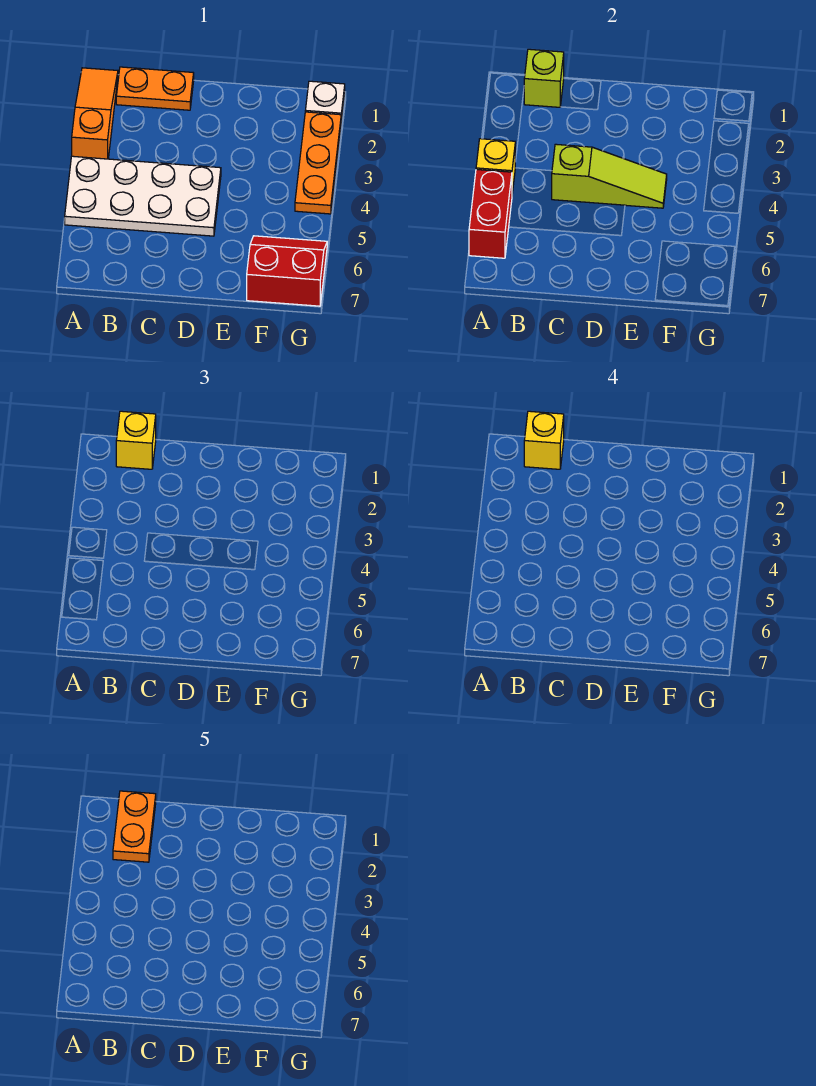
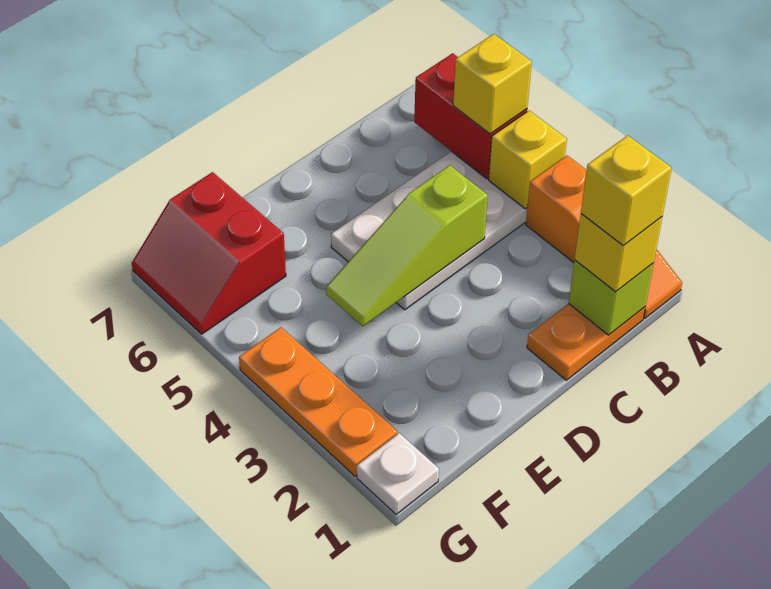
none -> yellow 1x1 brick [453,34,532,134]
orange 1x2 plate [113,791,156,862] -> none
red 2x2 slope [247,236,327,306] -> red 2x2 slope turned to [132,172,286,334]

